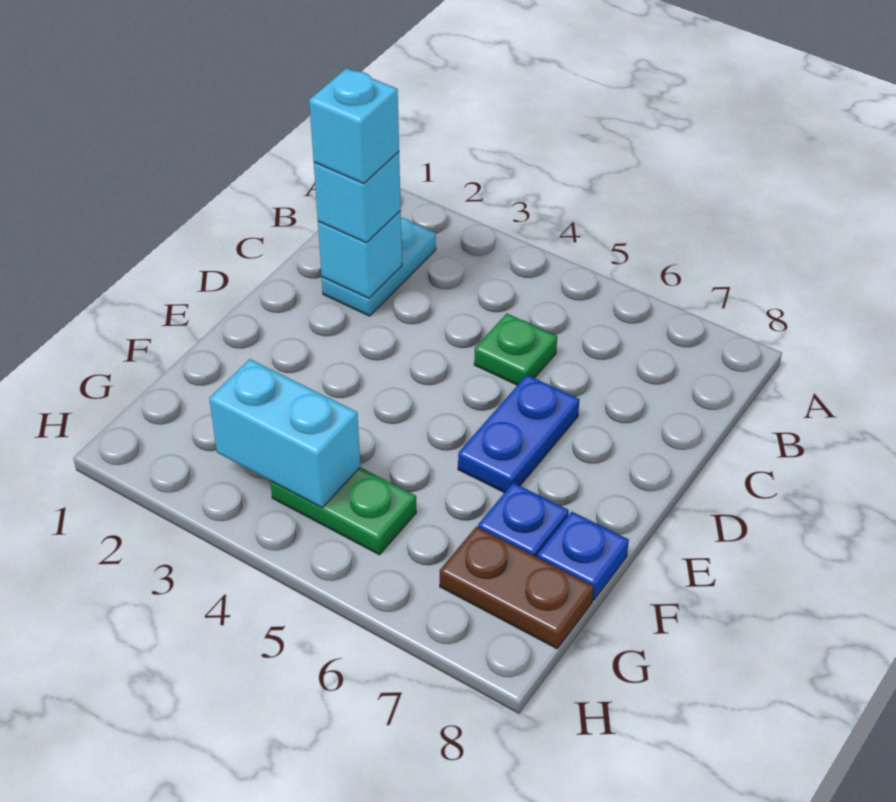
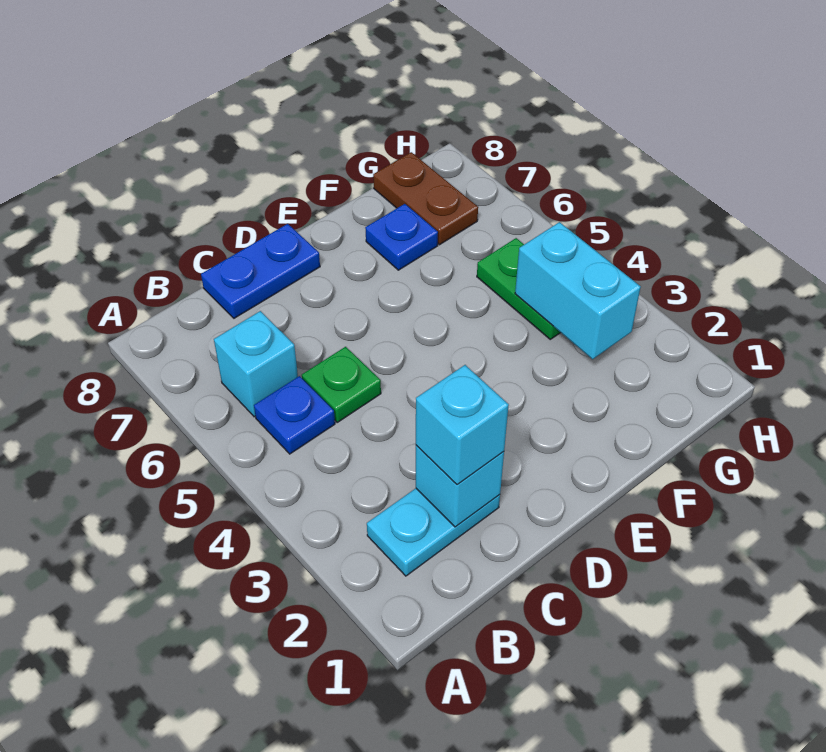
cyan 1x1 brick [309,68,399,183] -> cyan 1x1 brick moved to [214,311,298,417]
blue 1x2 plate [458,375,579,493] -> blue 1x2 plate moved to [201,224,320,318]
blue 1x1 plate [537,512,629,600] -> blue 1x1 plate moved to [254,376,335,454]

